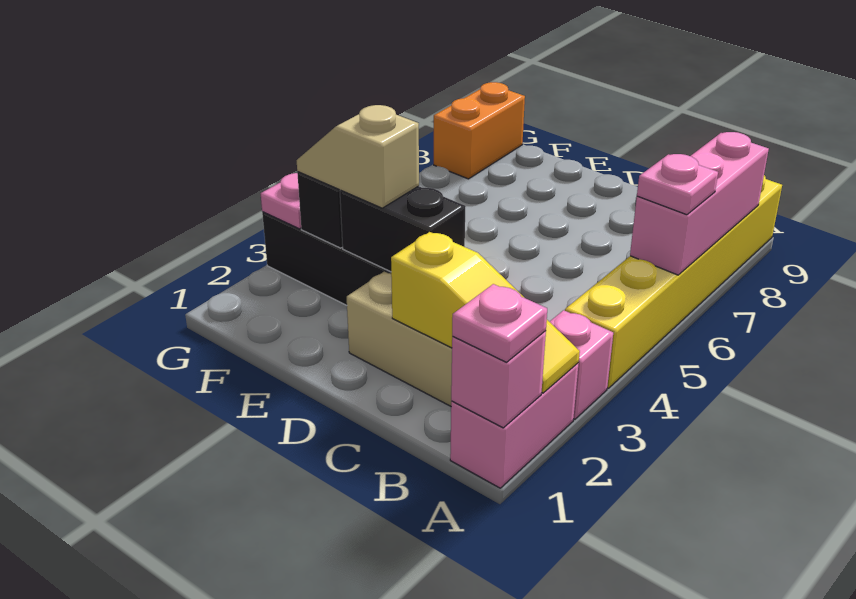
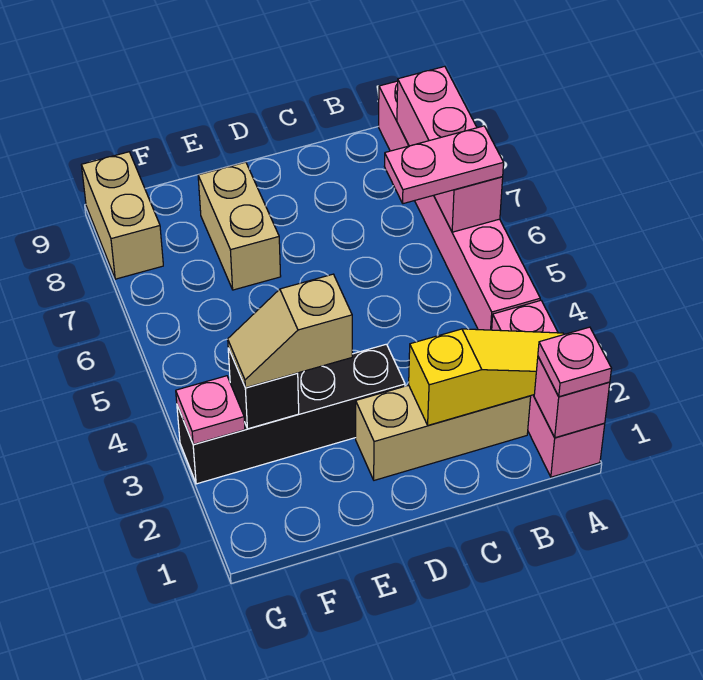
yellow 1x6 brick [565,175,782,388] -> pink 1x6 brick [379,81,540,330]
pink 1x1 plate [637,154,718,215] -> pink 1x2 plate [384,126,504,204]
black 1x2 brick [340,186,466,272] -> none
none -> tan 1x2 brick [198,162,281,290]
orange 1x2 brick [434,82,525,179] -> tan 1x2 brick [82,152,163,279]

